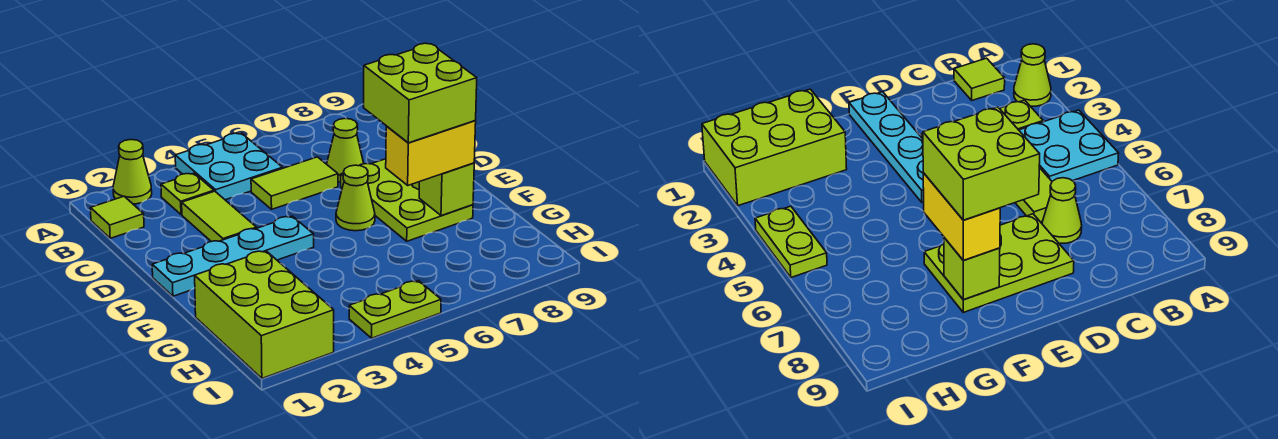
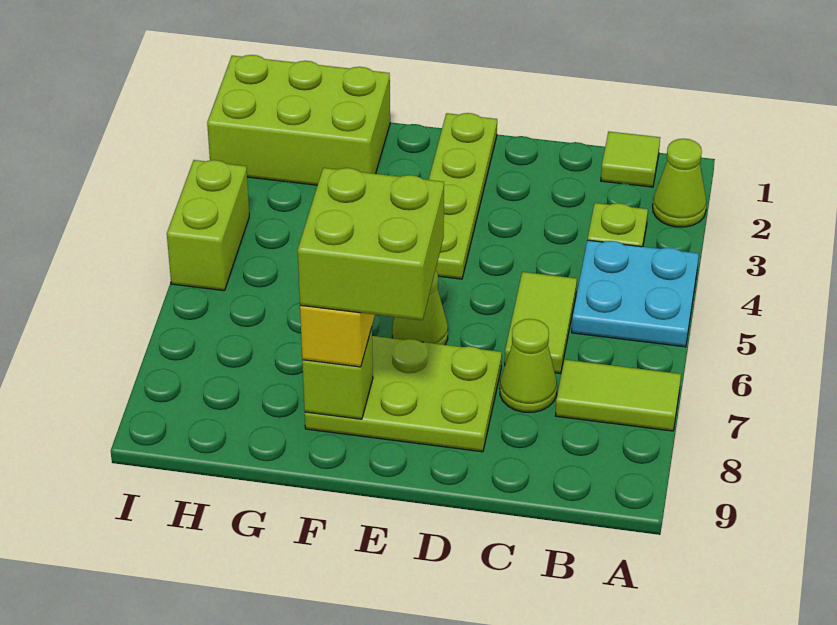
lime 1x2 tile [182,191,257,242] -> lime 1x2 tile moved to [555,360,681,431]
cyan 1x4 plate [152,216,314,296] -> lime 1x4 plate [429,113,497,279]
lime 1x2 plate [349,281,441,338] -> lime 1x2 brick [167,160,249,291]

